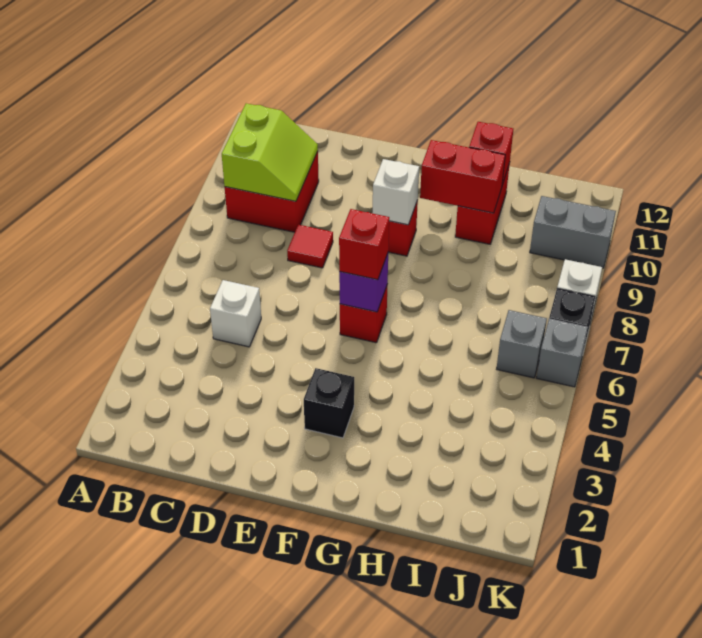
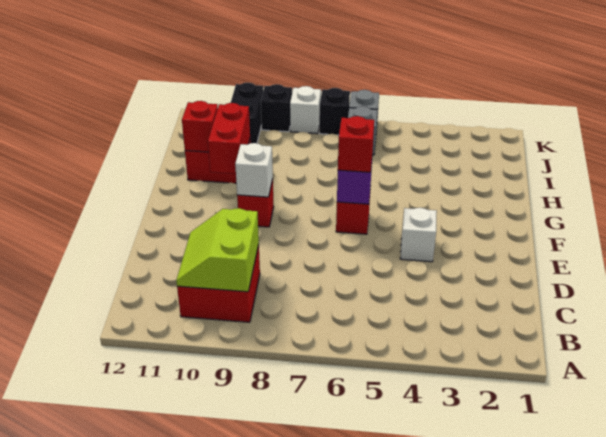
lime 2x2 slope [222,103,318,201] -> lime 2x2 slope turned to [176,208,259,292]
white 1x1 brick [210,280,261,347] -> white 1x1 brick moved to [400,208,437,262]
red 1x1 tile [287,225,333,268] -> none
black 1x1 brick [304,368,354,438] -> black 1x1 brick moved to [261,84,292,132]
grey 1x2 brick [530,196,616,268] -> black 1x2 brick [231,83,263,143]

